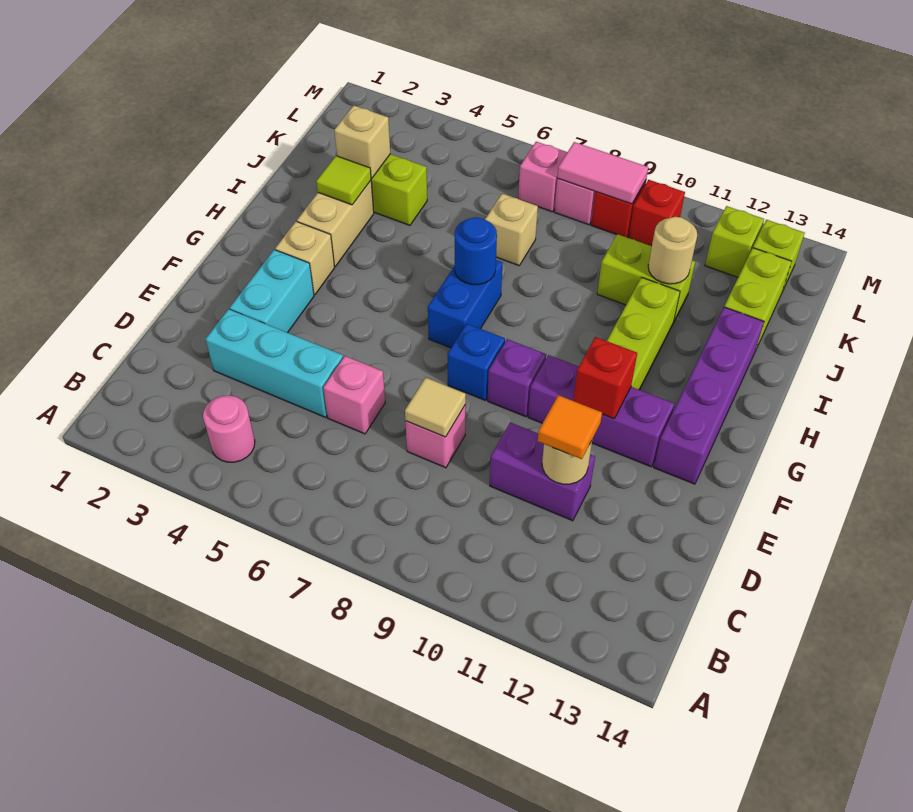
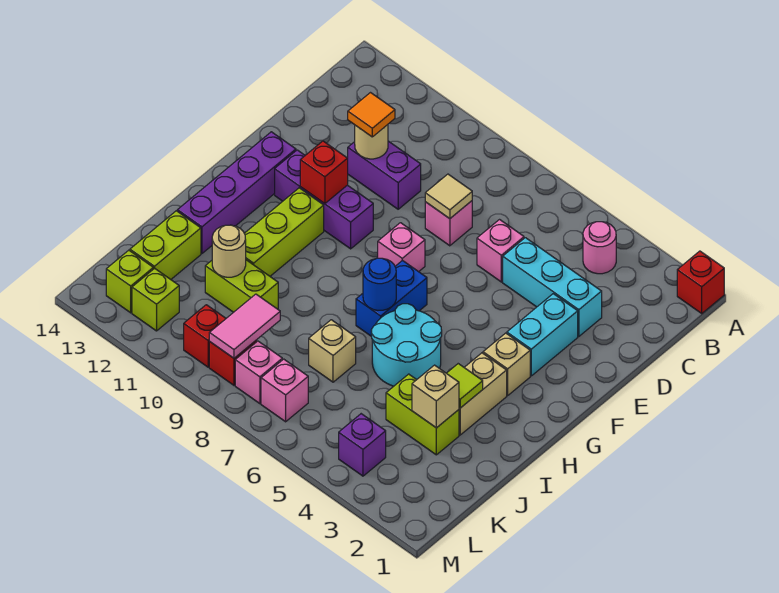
none -> red 1x1 brick [677,251,724,313]
blue 1x1 brick [448,324,505,401] -> pink 1x1 brick [378,223,425,272]
purple 1x1 brick [488,339,546,417] -> purple 1x1 brick moved to [339,414,386,476]
none -> cyan 2x2 round brick [371,304,442,386]
pink 1x2 tile [557,142,648,204] -> pink 1x2 tile turned to [209,294,280,358]

